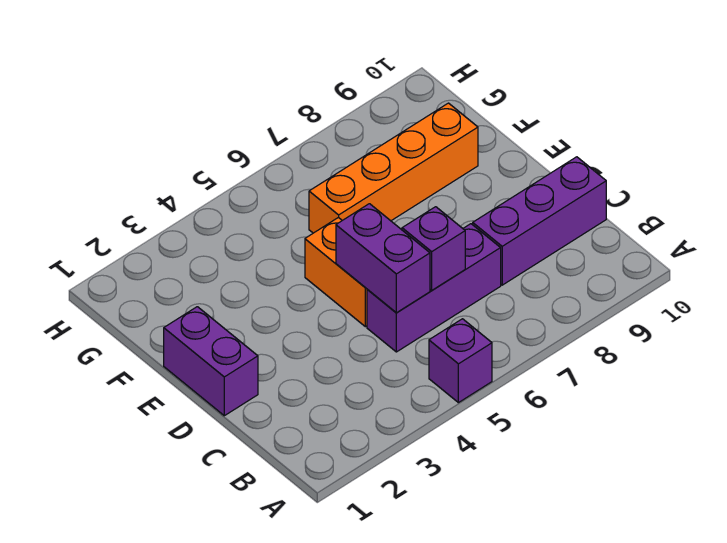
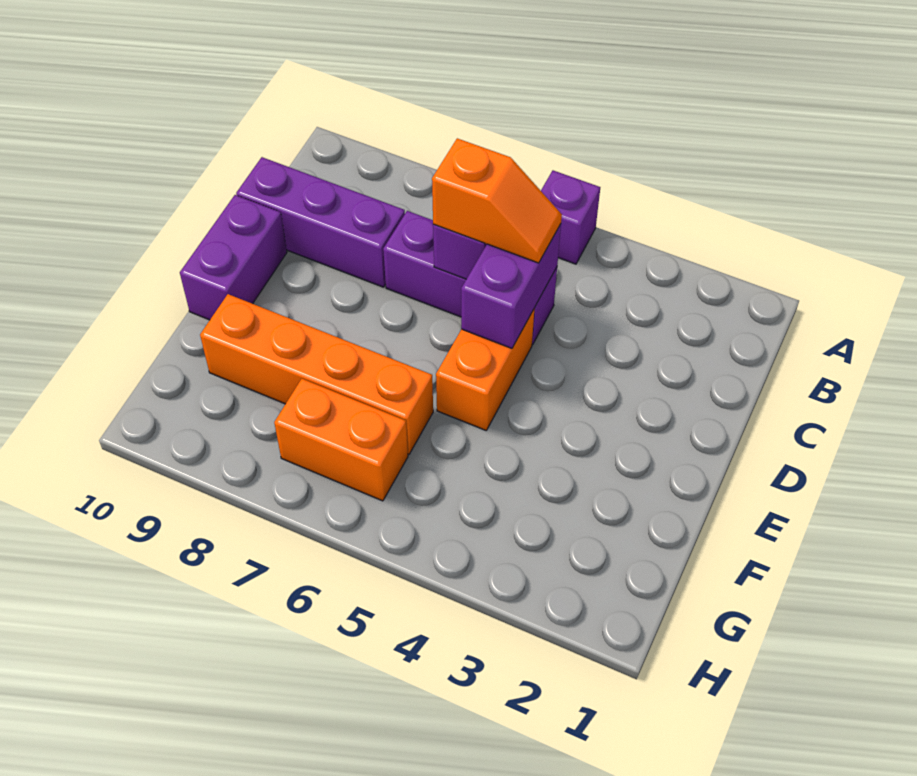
none -> orange 1x2 slope [432,138,562,263]
purple 1x2 brick [164,307,258,416] -> purple 1x2 brick moved to [180,195,287,320]
none -> orange 1x2 brick [274,379,408,501]

